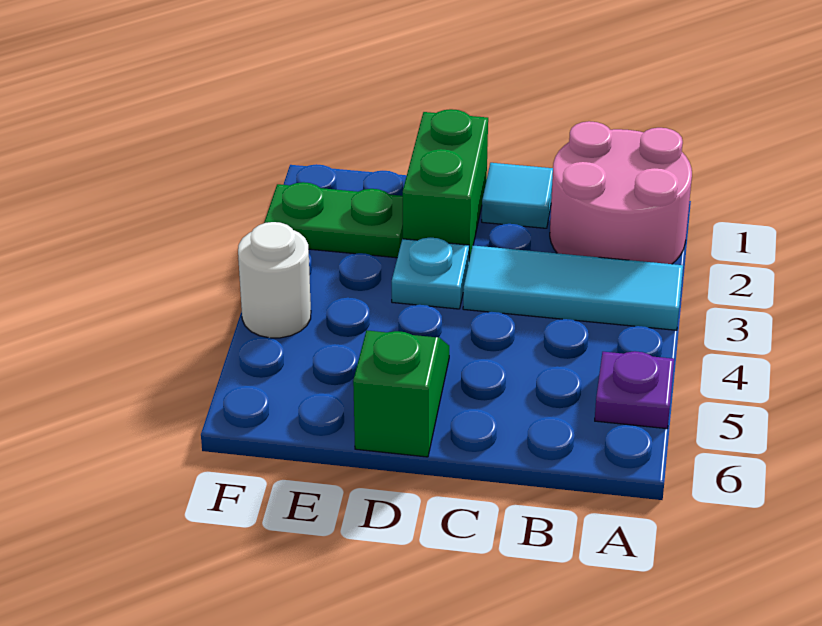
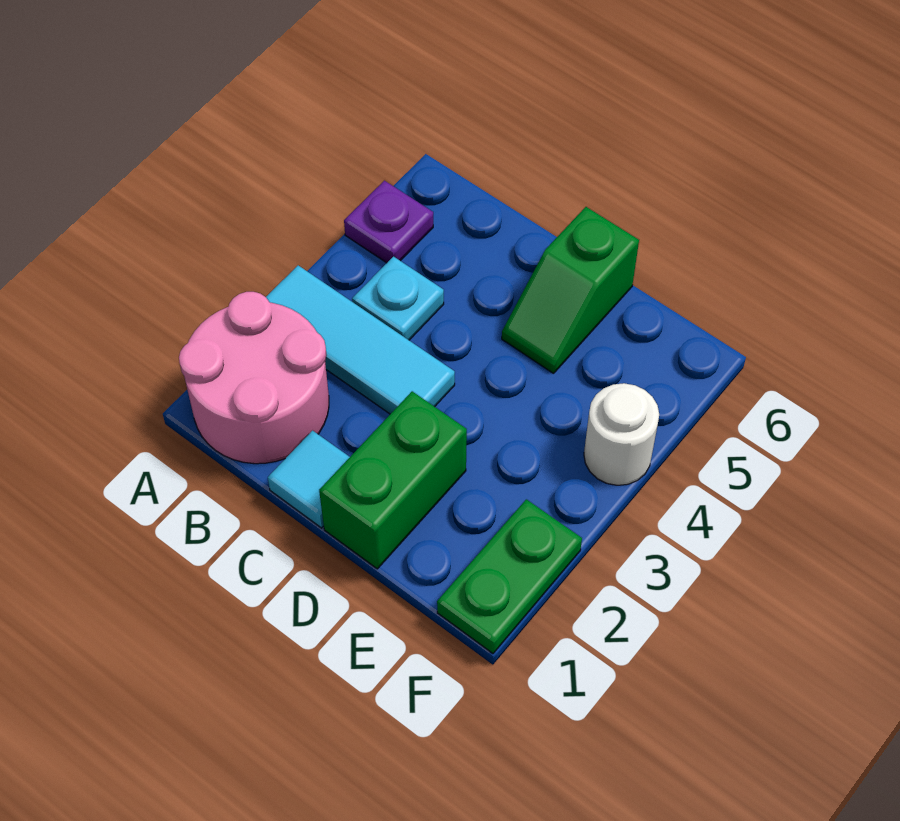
cyan 1x1 plate [392,238,469,309] -> cyan 1x1 plate moved to [352,256,444,340]
green 1x2 plate [264,182,403,258] -> green 1x2 plate turned to [437,499,582,653]

